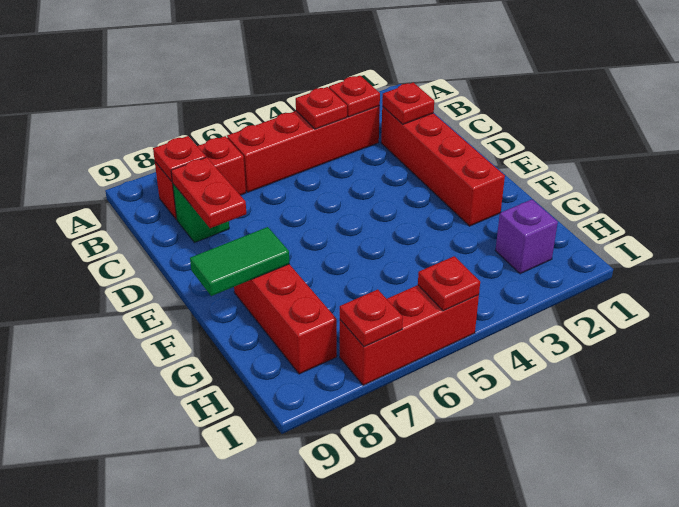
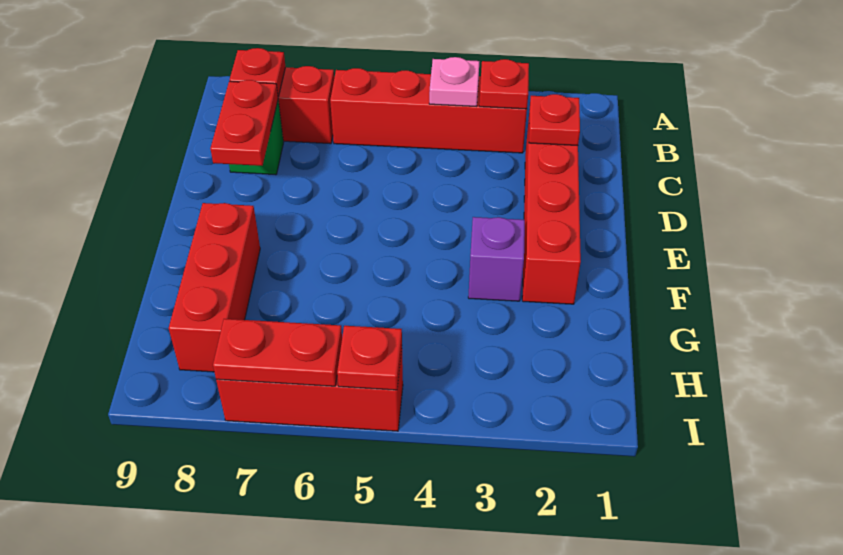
red 1x1 plate [296,87,347,129] -> pink 1x1 plate [429,57,479,107]
green 1x2 tile [190,227,289,296] -> none
purple 1x1 brick [496,199,558,274] -> purple 1x1 brick moved to [468,217,525,301]
red 1x1 plate [340,290,403,347] -> red 1x2 plate [213,319,342,386]

